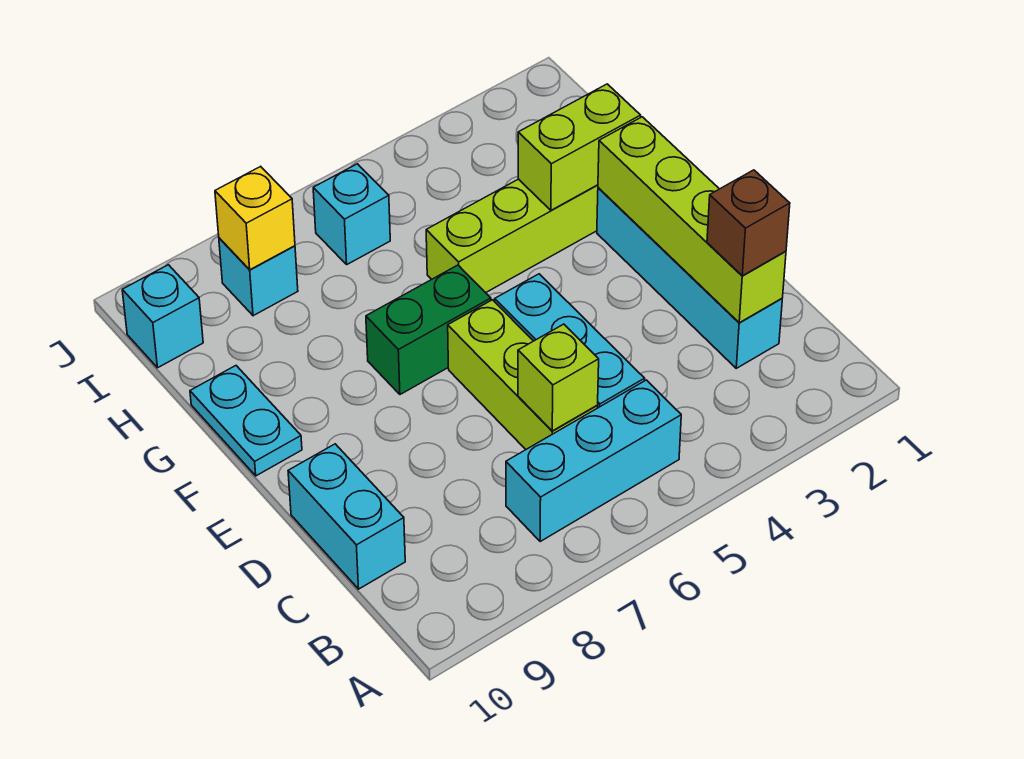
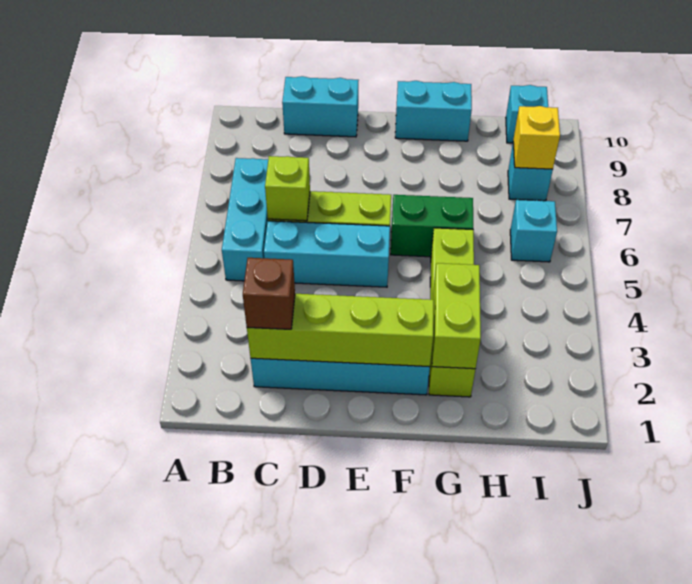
green 1x2 brick [366,265,491,394] -> green 1x2 brick turned to [391,195,473,257]
cyan 1x2 plate [190,366,302,476] -> cyan 1x2 brick [395,81,472,141]

